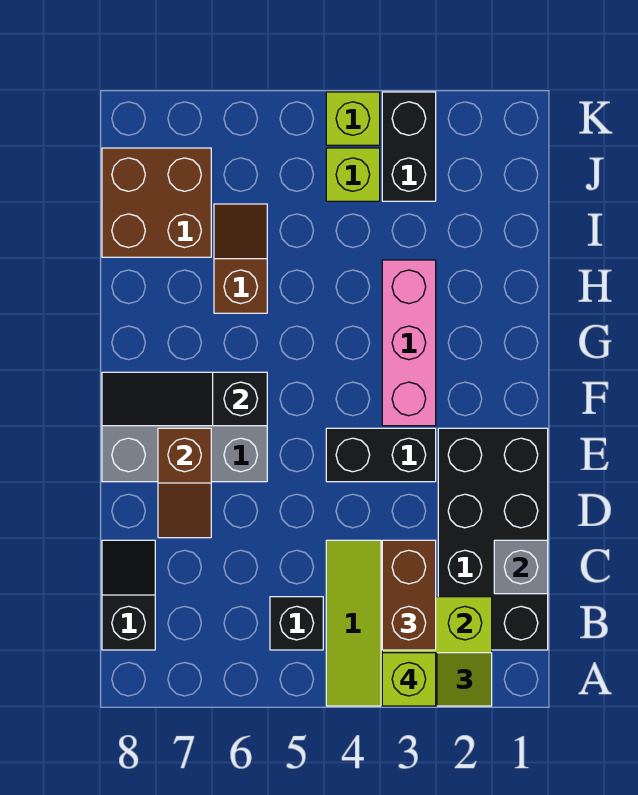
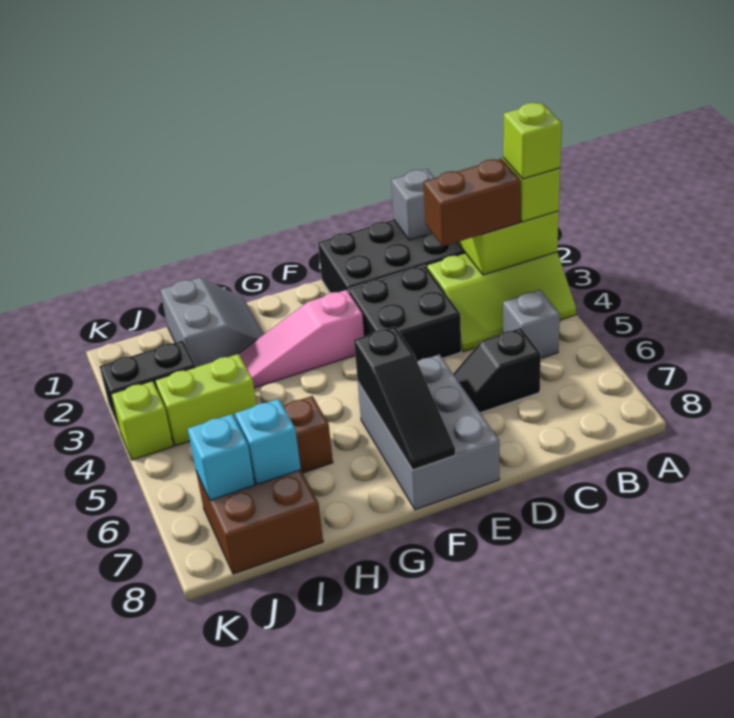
black 1x1 brick [270,597,323,650] -> grey 1x1 brick [503,290,560,358]
black 1x2 slope [102,540,155,650] -> black 1x2 slope moved to [453,328,541,413]
brown 1x2 slope [158,428,211,538] -> none
black 1x2 brick [326,428,436,482] -> black 2x2 brick [349,266,461,361]
pink 1x3 brick [382,260,436,426] -> pink 1x3 slope [238,290,364,388]
none -> grey 2x2 slope [160,278,264,367]
none -> cyan 1x1 brick [235,399,301,484]
lime 1x1 brick [326,148,380,201] -> lime 1x2 brick [155,354,257,446]
none -> cyan 1x1 brick [188,414,254,500]

